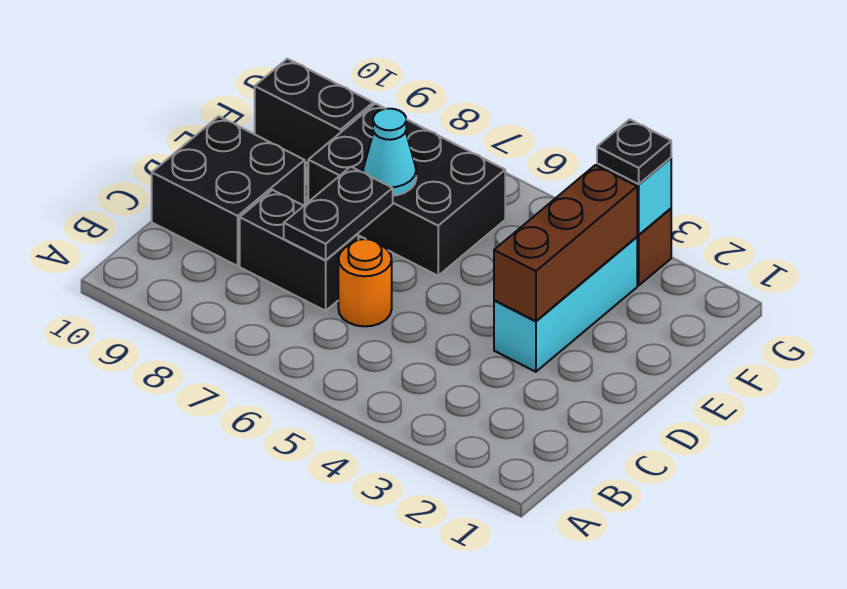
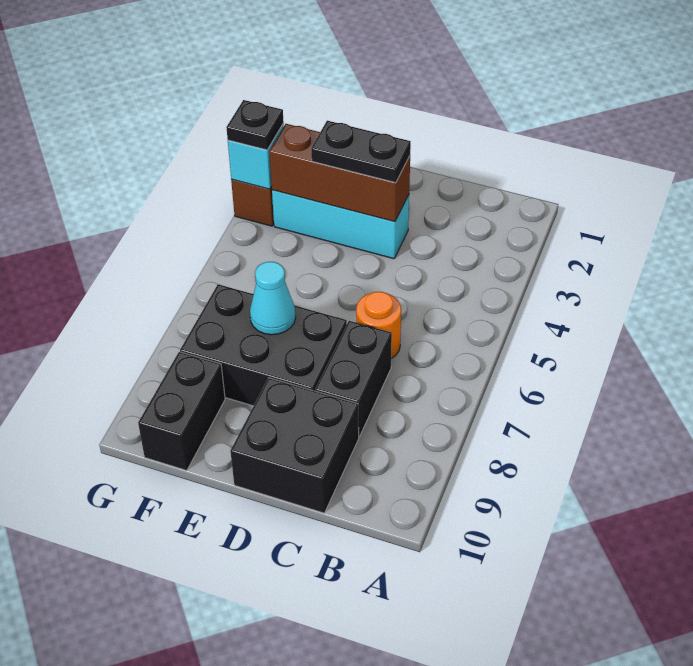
black 1x2 plate [284,167,393,260] -> black 1x2 plate moved to [311,121,411,183]
black 2x3 brick [308,104,505,276] -> black 2x3 brick turned to [180,284,347,406]

